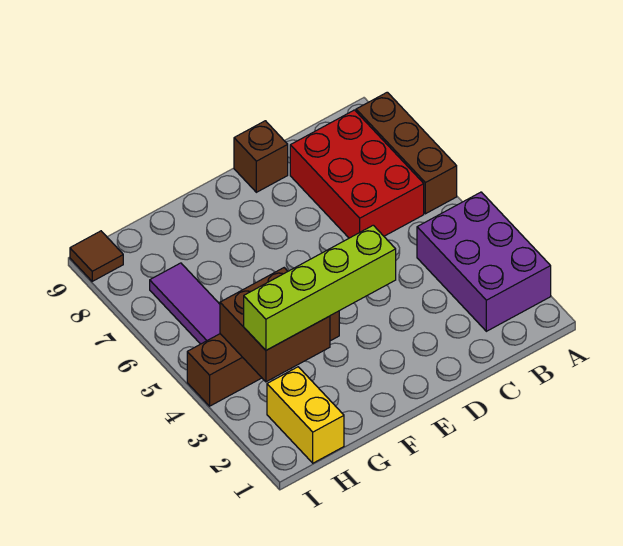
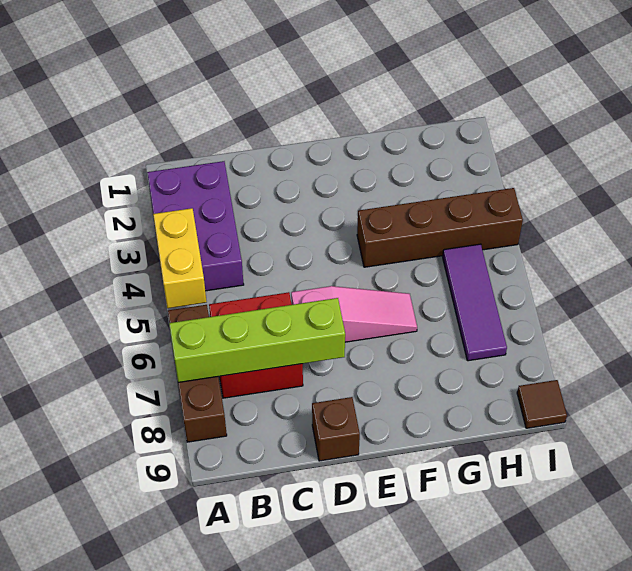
red 2x3 brick [290,110,424,238] -> red 2x2 brick [209,292,303,398]
none -> pink 1x3 slope [291,286,417,342]
lime 1x4 brick [244,225,396,350] -> lime 1x4 brick moved to [169,298,345,382]
brown 2x2 brick [220,268,330,382] -> none
yellow 1x2 brick [267,367,344,463] -> yellow 1x2 brick moved to [153,208,207,308]

